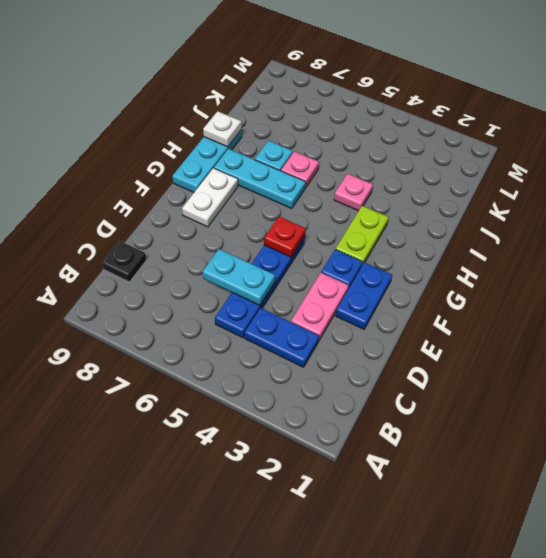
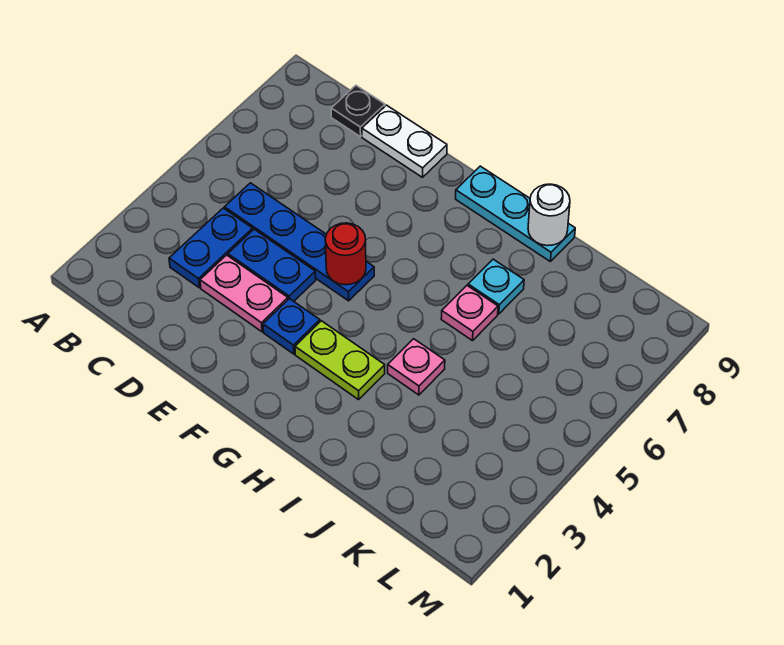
cyan 1x2 plate [203,249,275,305] -> none
blue 1x2 plate [336,262,392,329] -> blue 1x2 plate moved to [228,229,316,301]
red 1x1 plate [264,217,306,257] -> red 1x1 round brick [325,223,366,285]
white 1x2 plate [182,168,238,227] -> white 1x2 plate moved to [362,105,447,177]
cyan 1x3 plate [214,149,306,209] -> none
white 1x1 plate [203,111,242,147] -> white 1x1 round brick [528,184,570,246]

